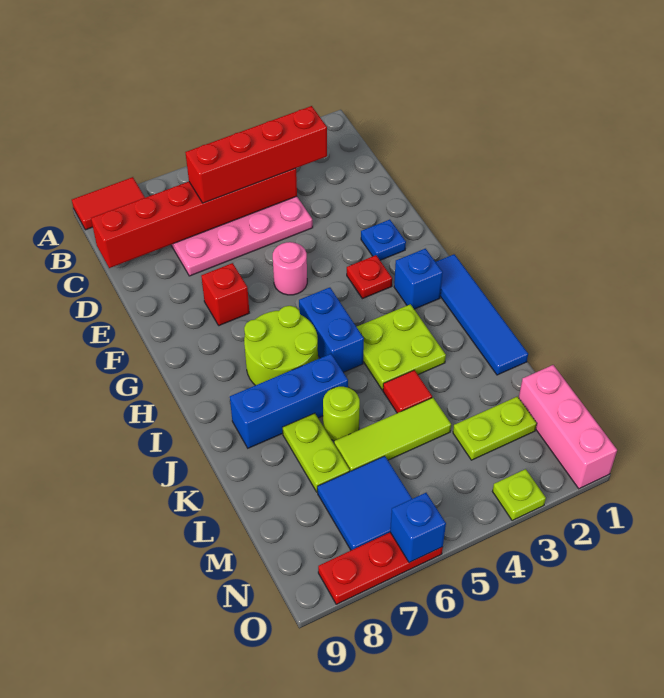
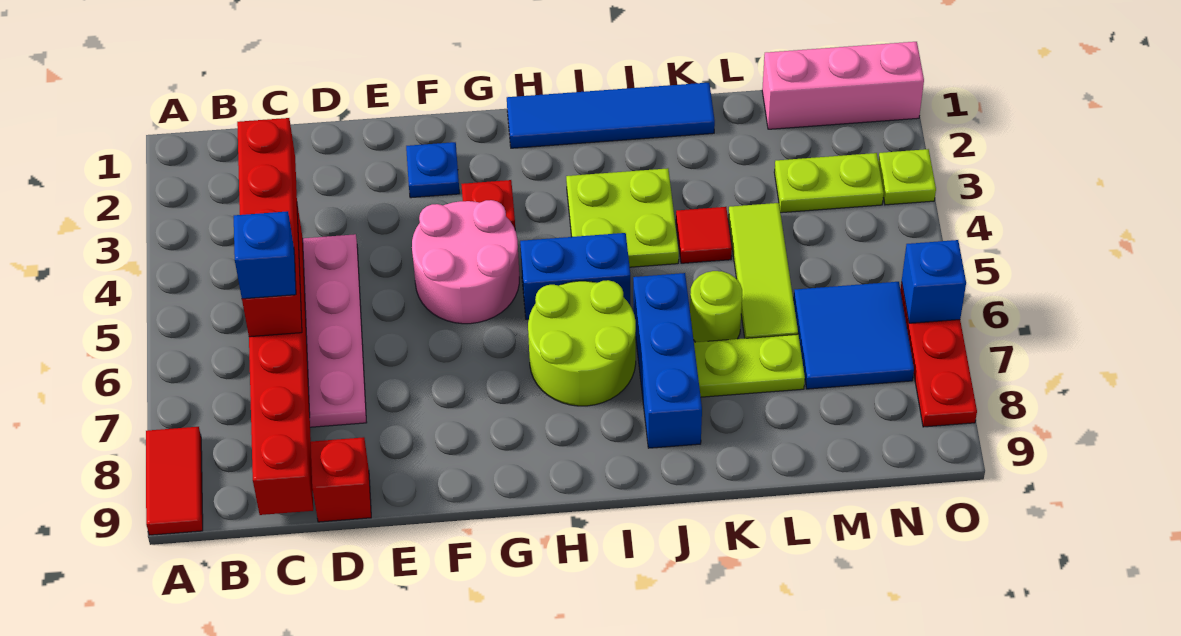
pink 1x1 round brick [273,242,307,295] -> pink 2x2 round brick [412,200,519,324]
red 1x1 brick [201,263,249,326] -> red 1x1 brick moved to [311,437,371,522]
blue 1x1 brick [394,249,443,309] -> blue 1x1 brick moved to [234,211,296,299]
lime 1x2 plate [453,397,537,460] -> lime 1x2 plate turned to [774,153,884,213]

